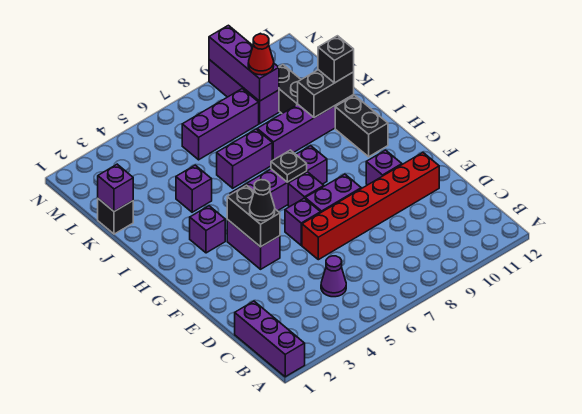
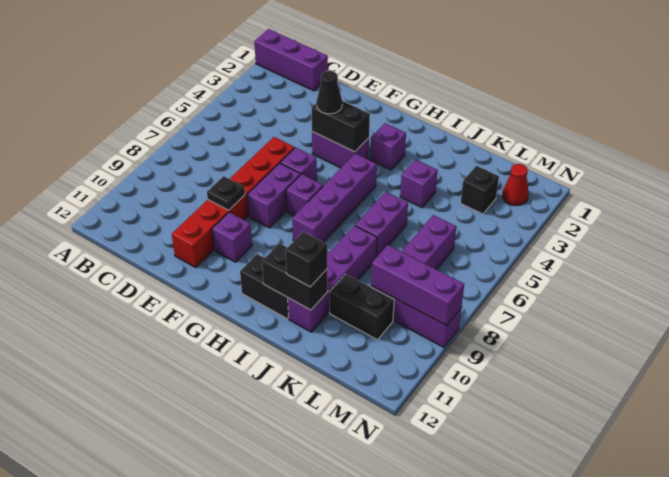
purple 1x1 cone [321,256,346,297] -> none
black 1x1 plate [271,150,307,182] -> black 1x1 plate moved to [207,176,245,210]
black 1x2 brick [298,70,354,118] -> black 1x2 brick turned to [262,243,328,310]
black 1x1 brick [98,199,133,234] -> black 1x1 brick moved to [461,166,499,214]
purple 1x1 brick [98,164,133,211] -> none
red 1x1 cone [248,34,274,75] -> red 1x1 cone moved to [502,164,529,206]

